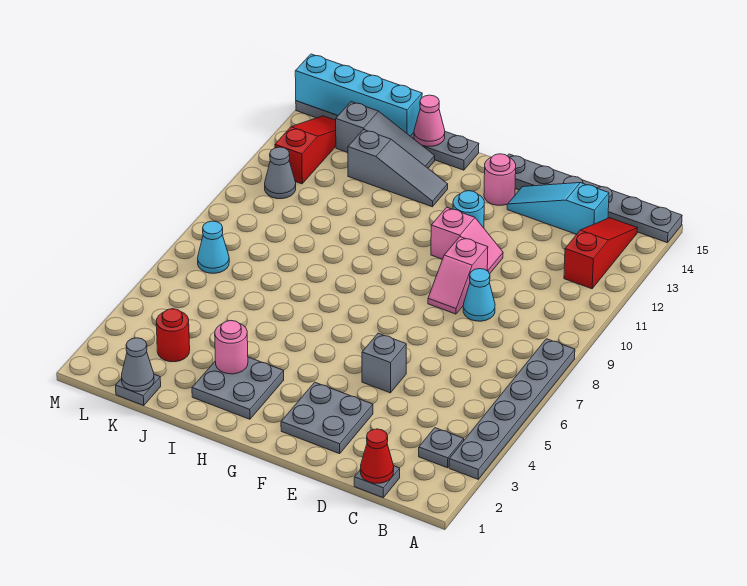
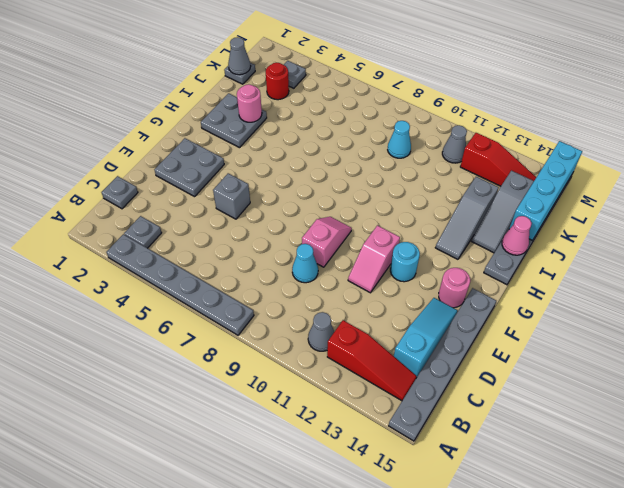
none -> grey 1x1 cone [308,312,334,351]
red 1x1 cone [360,429,394,483] -> none
pink 1x2 slope [428,237,488,314] -> pink 1x2 slope turned to [302,217,352,267]
none -> grey 1x1 plate [284,61,306,88]
cyan 1x1 cone [198,221,229,273] -> cyan 1x1 cone moved to [388,121,411,158]

